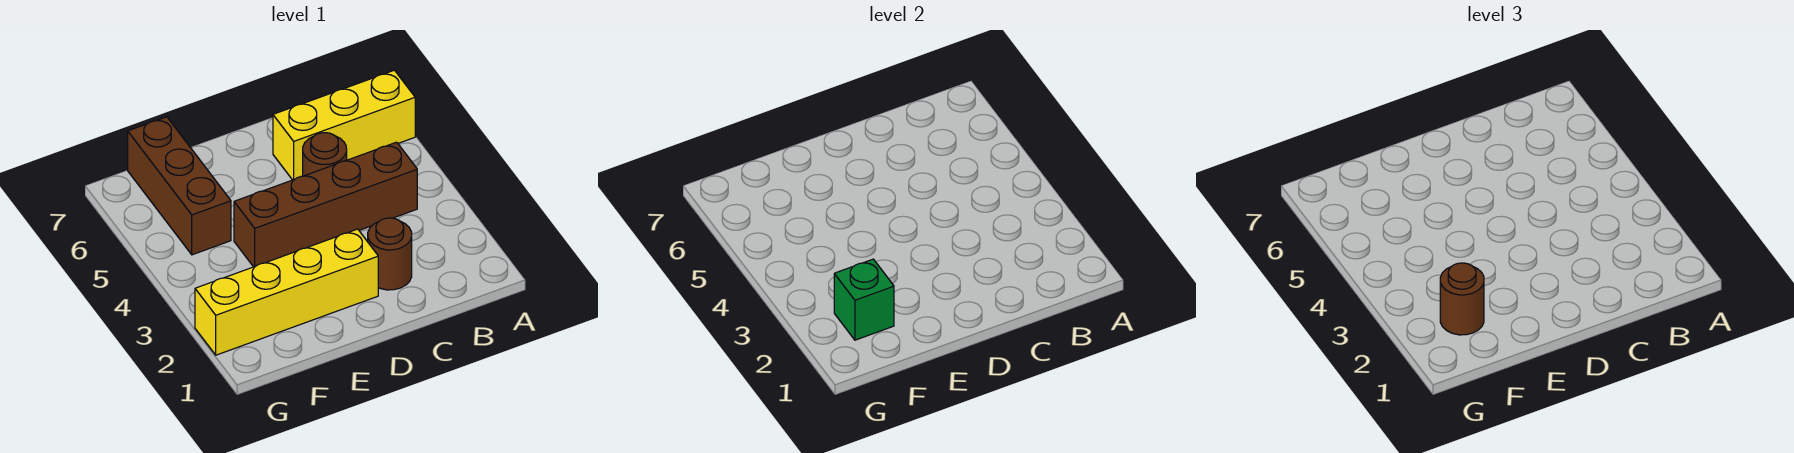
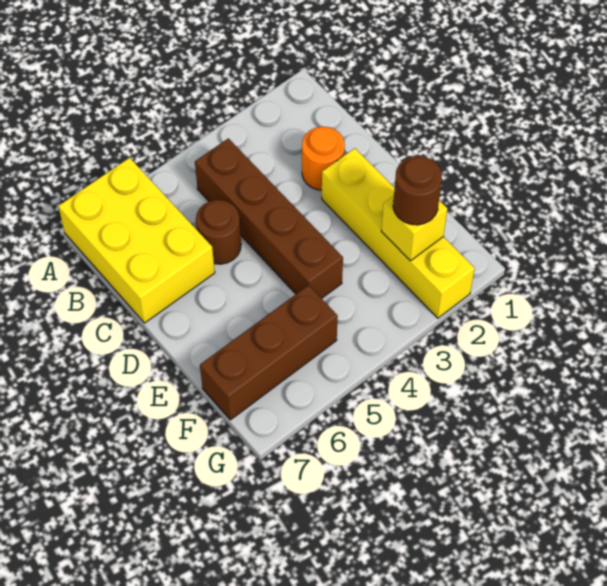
yellow 1x3 brick [273,70,415,180] -> yellow 2x3 brick [58,158,215,323]
brown 1x1 round brick [368,218,412,290] -> orange 1x1 round brick [302,126,345,190]
green 1x1 brick [834,259,894,340] -> yellow 1x1 brick [381,196,447,261]

